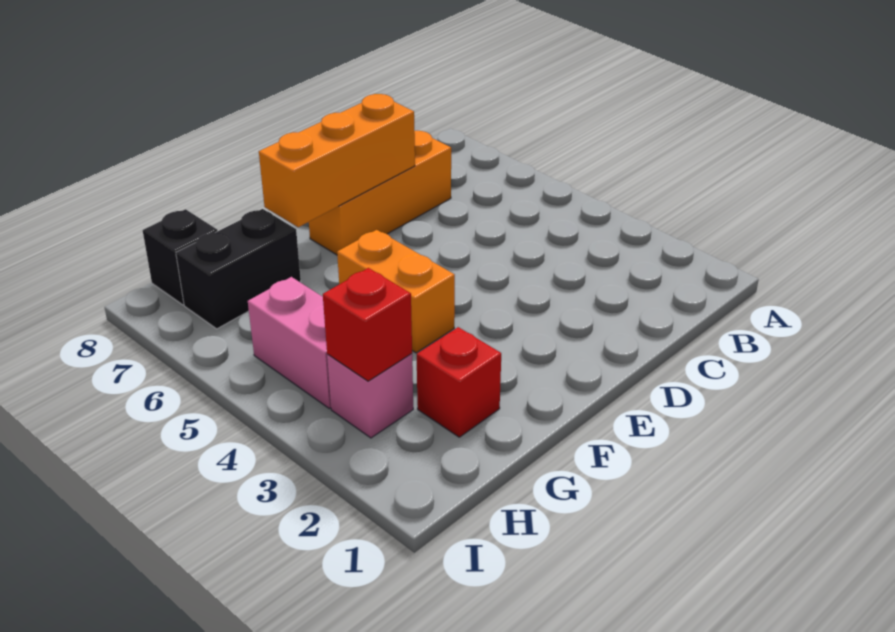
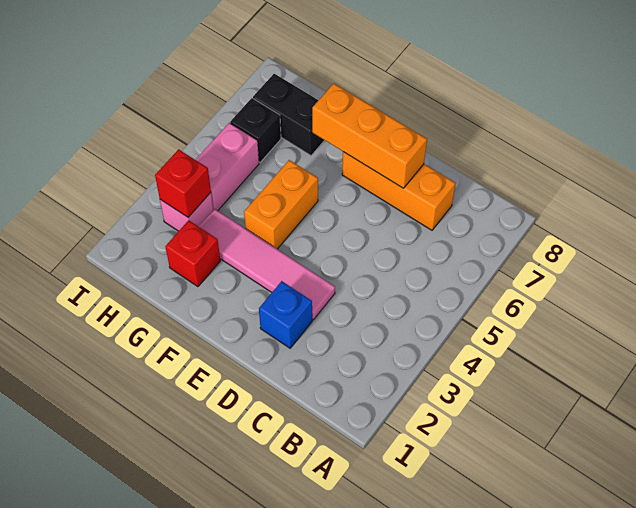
none -> blue 1x1 brick [259,281,312,348]
none -> pink 1x4 tile [199,209,335,320]
black 1x1 brick [143,209,218,305] -> black 1x1 brick moved to [230,98,281,162]

